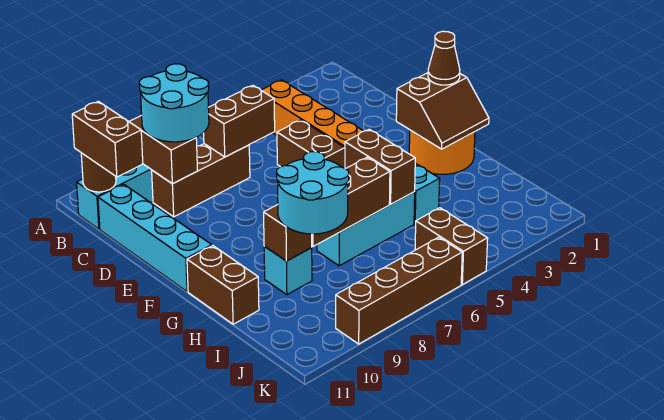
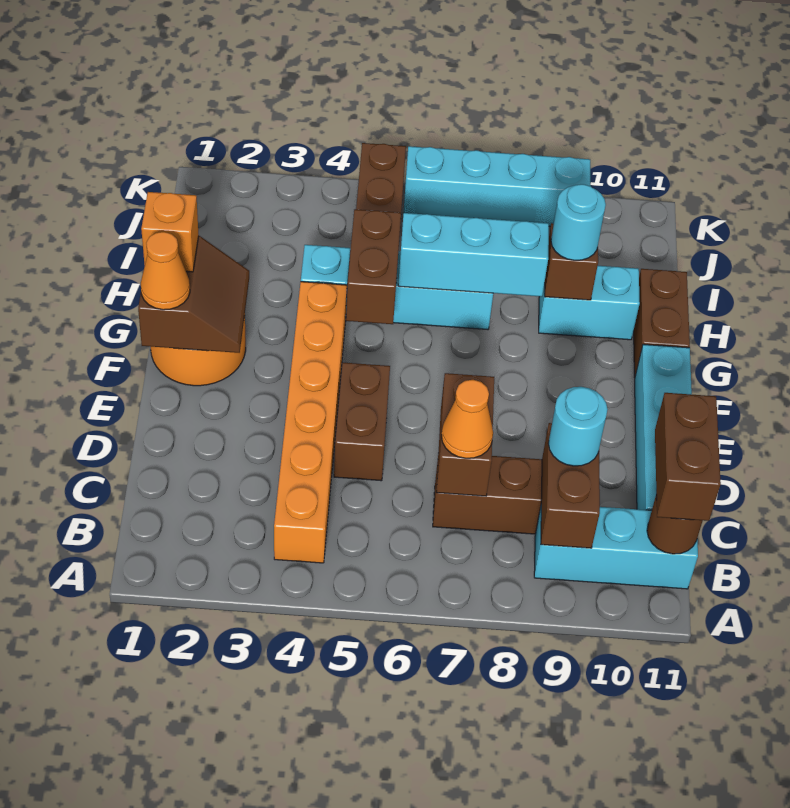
cyan 2x2 round brick [139,64,209,142] -> cyan 1x1 round brick [548,387,608,466]
brown 1x2 brick [204,86,275,157] -> brown 1x2 brick turned to [436,373,494,496]
none -> orange 1x1 cone [441,380,493,458]
brown 2x2 slope [396,73,489,149] -> brown 2x2 slope turned to [138,236,249,353]
brown 1x1 cone [428,31,460,85] -> orange 1x1 cone [141,232,190,310]
none -> orange 1x1 brick [141,192,199,272]
brown 1x3 brick [312,157,390,246] -> cyan 1x3 brick [398,213,549,297]
cyan 2x2 round brick [276,152,349,234] -> cyan 1x1 round brick [551,184,606,260]
cyan 1x1 brick [264,246,312,295] -> cyan 1x2 brick [539,266,640,340]
brown 1x4 brick [336,237,462,344] -> cyan 1x4 brick [403,146,591,226]

